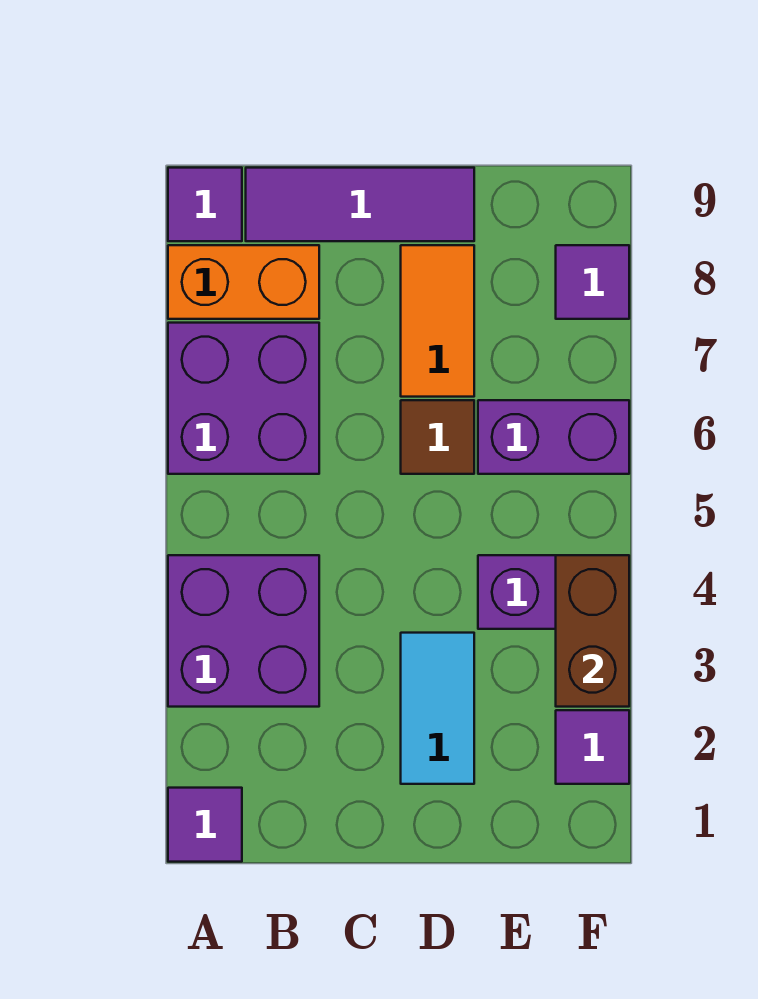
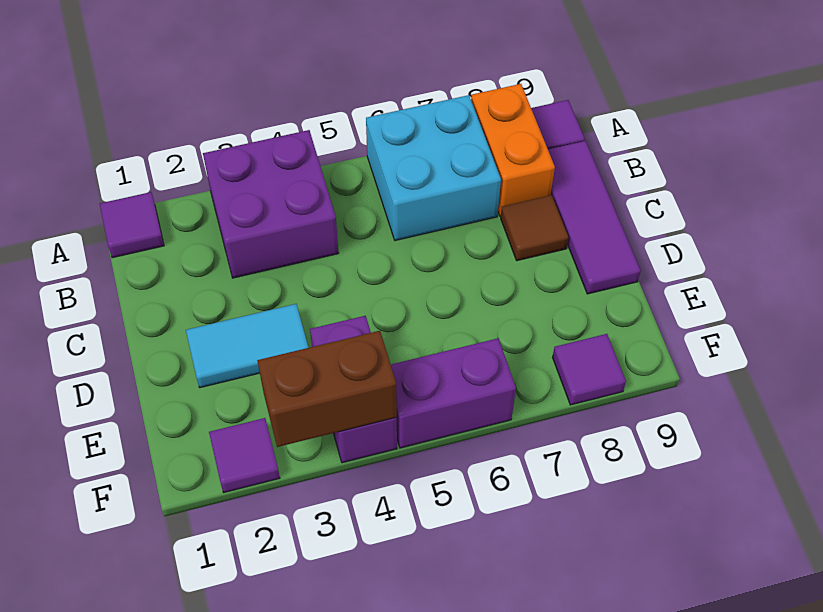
purple 2x2 brick [168,323,319,474] -> cyan 2x2 brick [366,95,501,241]
brown 1x1 tile [401,400,474,474] -> brown 1x1 tile moved to [501,195,569,261]
orange 1x2 tile [401,245,474,397] -> none
purple 1x2 brick [478,400,629,474] -> purple 1x2 brick turned to [391,338,516,448]

